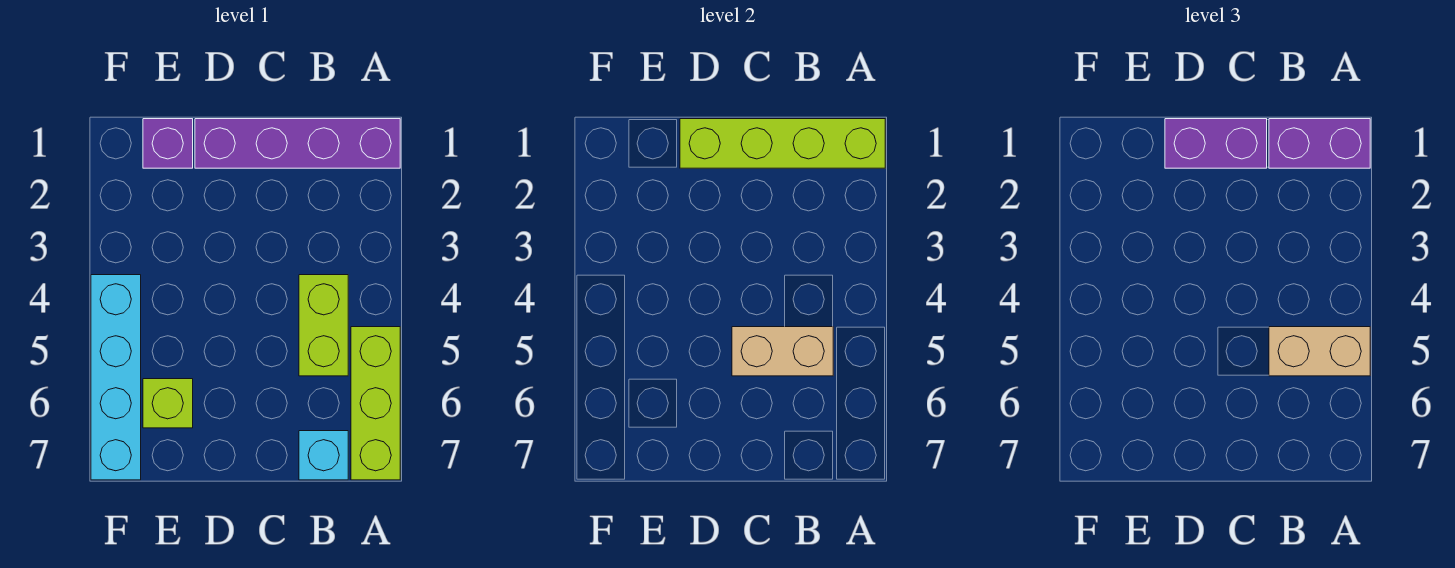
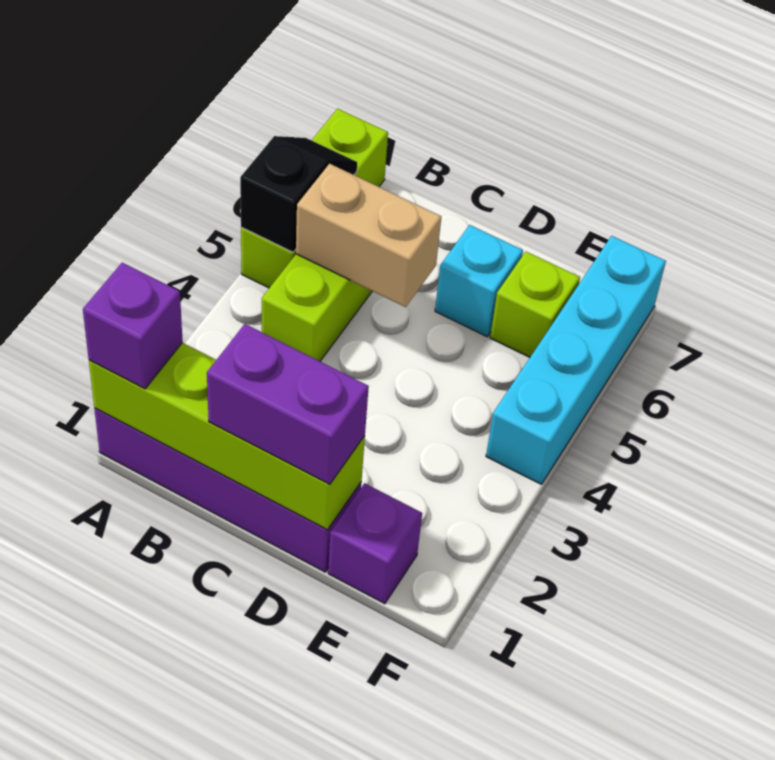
purple 1x2 brick [1269,119,1370,168] -> purple 1x1 brick [83,263,183,389]
none -> black 1x2 slope [240,136,357,252]
tan 1x2 brick [1269,327,1370,376] -> none
cyan 1x1 brick [299,431,348,480] -> cyan 1x1 brick moved to [435,225,523,337]

